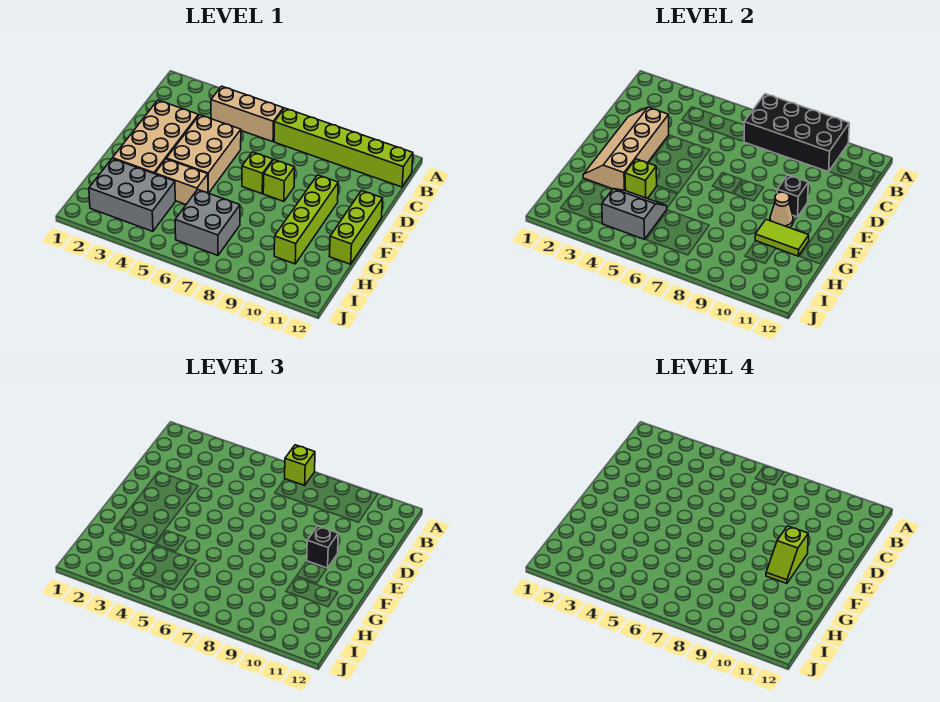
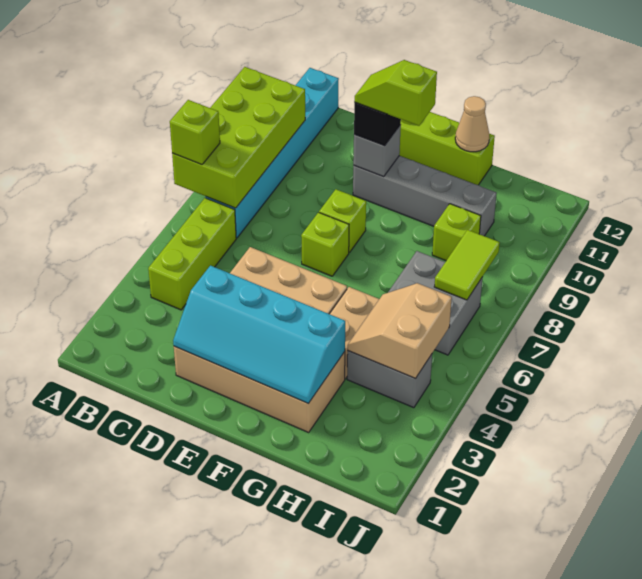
black 2x4 brick [744,94,849,172] -> lime 2x4 brick [172,67,305,208]
tan 1x3 brick [211,86,283,142] -> lime 1x3 brick [148,198,236,310]
lime 1x6 brick [274,108,413,187] -> cyan 1x6 brick [206,68,339,238]
tan 2x4 slope [583,107,669,191] -> cyan 2x4 slope [173,266,345,403]
lime 1x4 brick [274,175,338,264] -> grey 1x4 brick [353,156,497,236]
black 1x1 brick [777,175,808,217] -> grey 1x1 brick [353,125,401,177]
lime 1x2 slope [766,526,808,584] -> lime 1x2 slope turned to [354,60,437,126]
tan 1x1 cone [770,192,793,228] -> tan 1x1 cone moved to [455,96,489,152]
lime 1x1 brick [625,159,657,199] -> lime 1x1 brick moved to [432,204,481,261]
lime 1x2 tile [755,220,809,256] -> lime 1x2 tile moved to [434,230,500,300]
grey 2x3 brick [89,158,175,231] -> grey 1x2 brick [347,351,432,408]
grey 2x2 slope [602,189,667,239] -> tan 2x2 slope [348,283,452,379]

